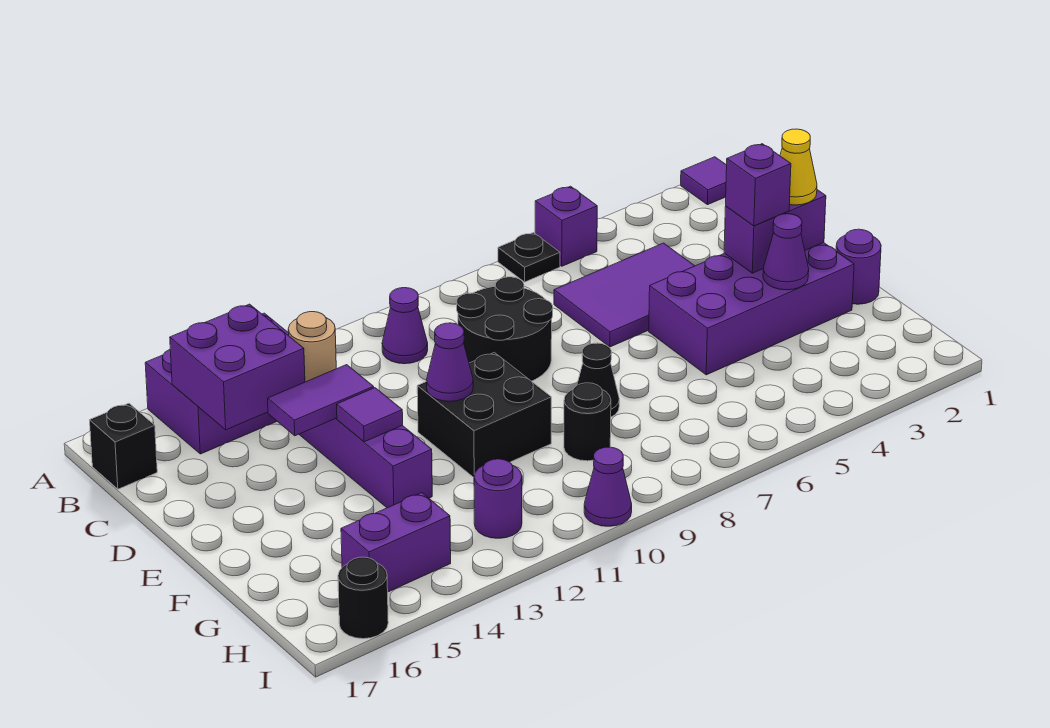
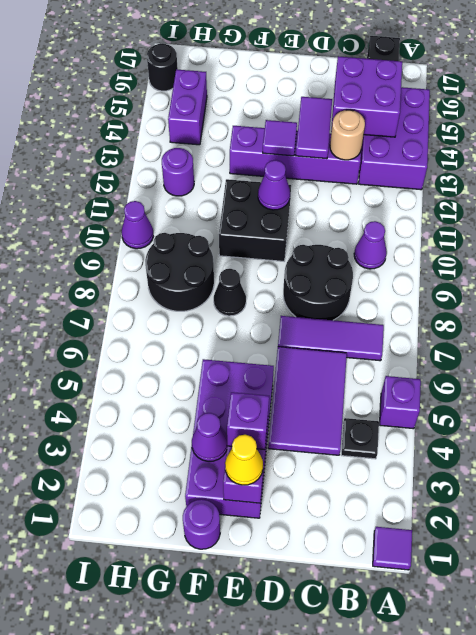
black 1x1 plate [498,233,560,282] -> black 1x1 plate moved to [341,418,379,459]
none -> purple 1x3 tile [278,316,384,361]
black 1x1 round brick [564,383,611,461] -> black 2x2 round brick [145,233,214,311]

